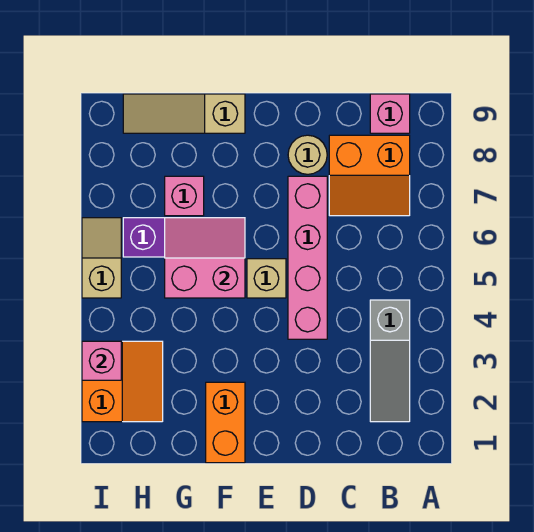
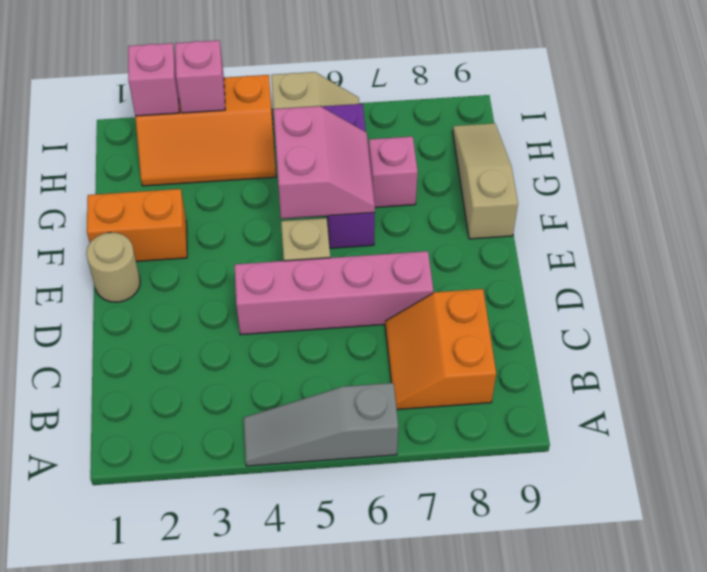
grey 1x3 slope [370,300,410,422] -> grey 1x3 slope moved to [244,383,398,466]
pink 1x1 brick [370,94,410,133] -> pink 1x1 brick moved to [128,43,179,116]
tan 1x1 round brick [288,135,327,174] -> tan 1x1 round brick moved to [86,232,140,302]
orange 2x2 slope [82,341,163,422] -> orange 2x3 slope [135,75,276,186]

